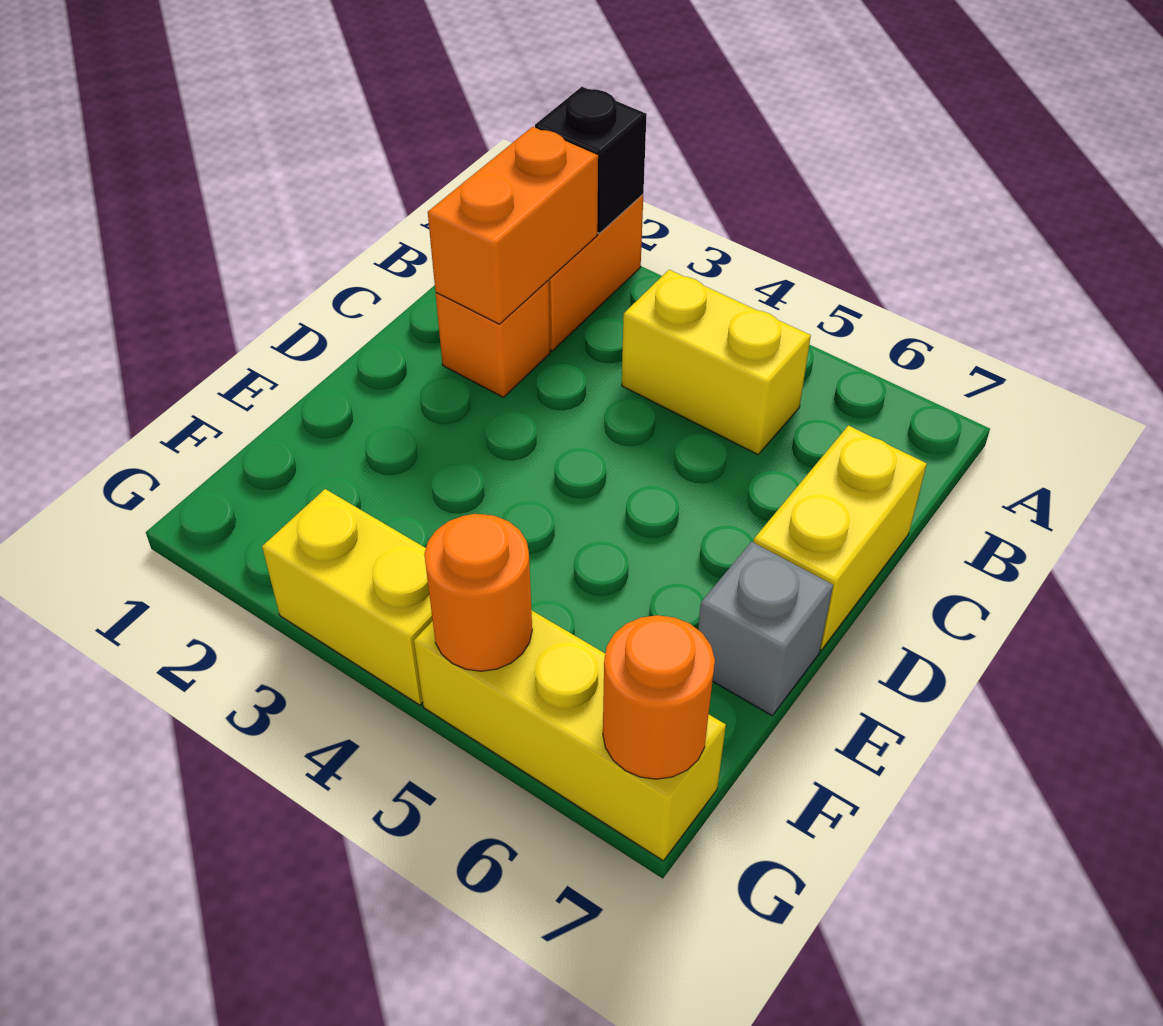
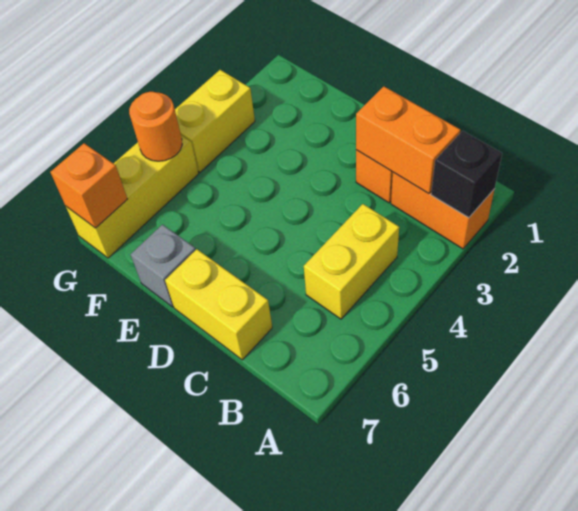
orange 1x1 round brick [603,615,715,779] -> orange 1x1 brick [51,143,127,228]

